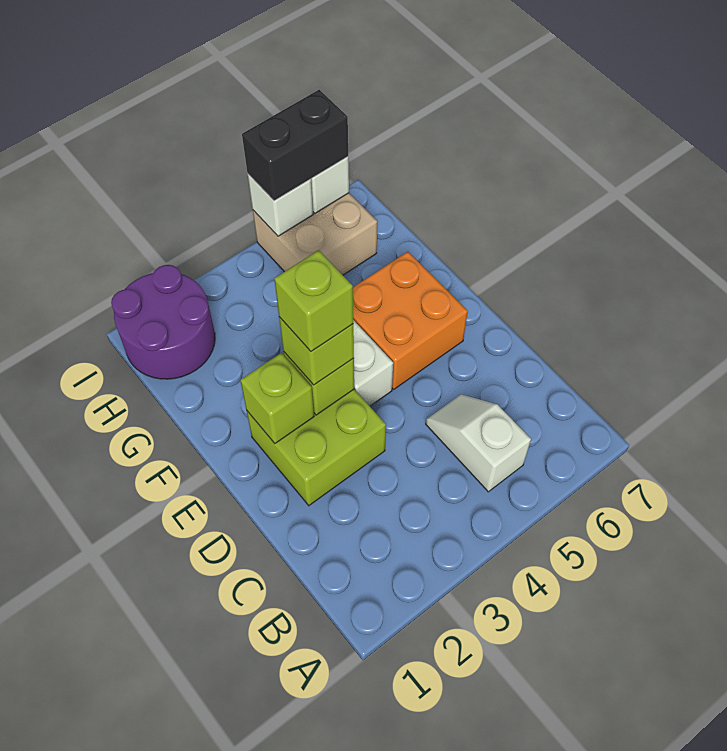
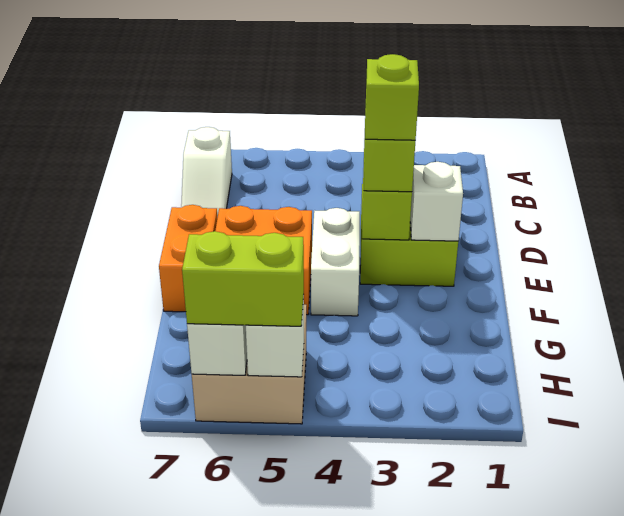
white 1x2 slope [426,394,531,492] -> white 1x2 slope moved to [181,127,232,218]
lime 1x1 brick [240,353,314,443] -> white 1x1 brick [410,162,463,241]
none -> orange 1x2 brick [159,205,217,312]
purple 2x2 round brick [111,265,215,379] -> none
black 1x2 brick [242,90,348,201] -> lime 1x2 brick [182,231,304,326]

